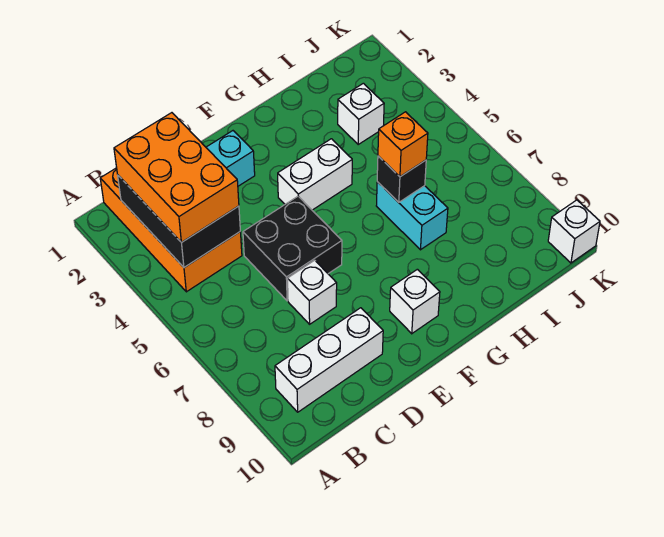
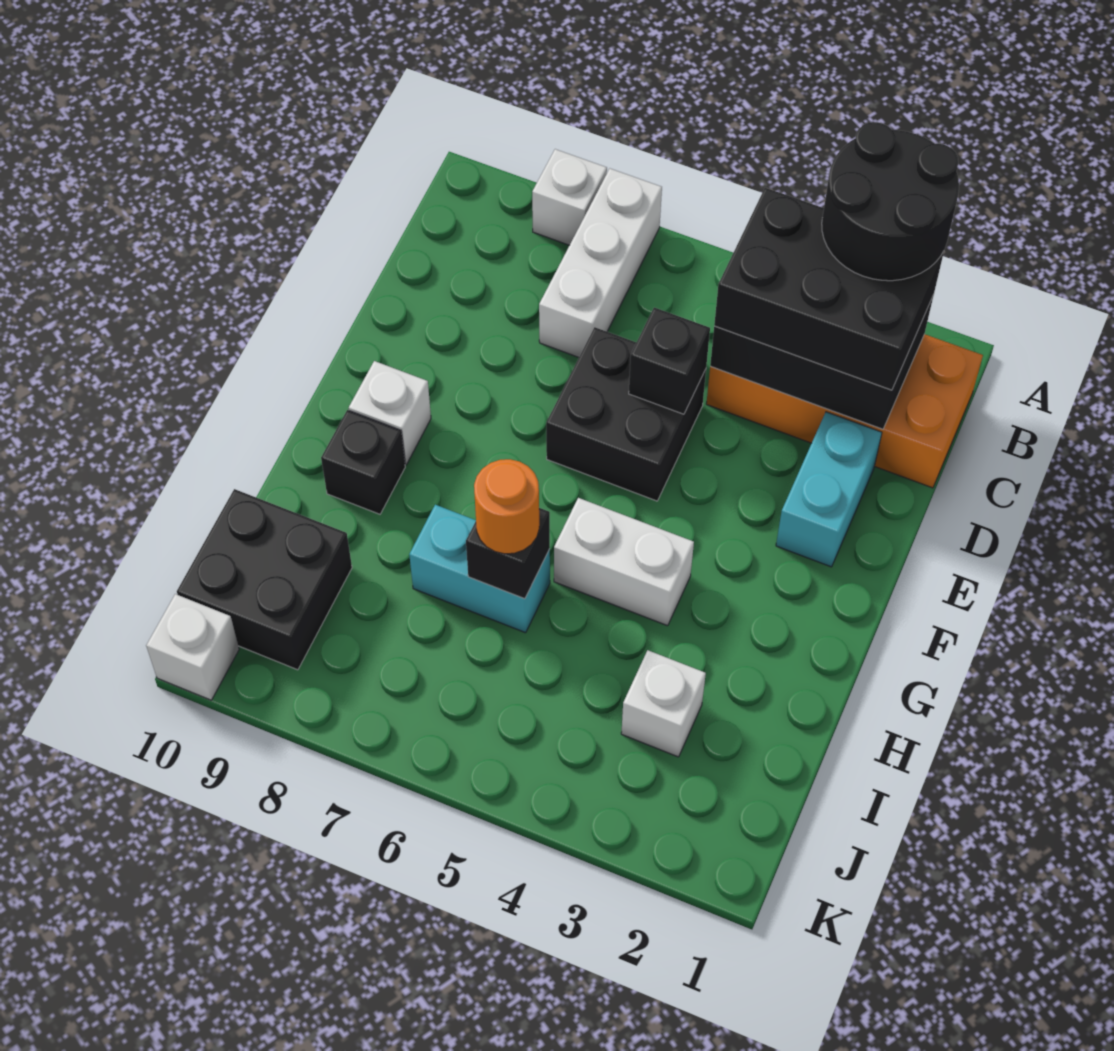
none -> black 2x2 round brick [822,122,959,281]
orange 2x3 brick [114,113,239,242] -> black 2x3 brick [714,188,944,390]
white 1x3 brick [275,308,383,412] -> white 1x3 brick moved to [539,169,662,357]
none -> black 1x1 brick [629,308,710,414]
white 1x1 brick [288,260,337,324] -> white 1x1 brick moved to [532,149,607,245]
white 1x2 brick [278,139,352,210] -> white 1x2 brick turned to [554,498,694,626]
none -> black 1x1 brick [321,410,405,514]
orange 1x1 brick [378,112,428,177] -> orange 1x1 round brick [474,459,539,554]
none -> black 2x2 brick [177,489,352,670]

